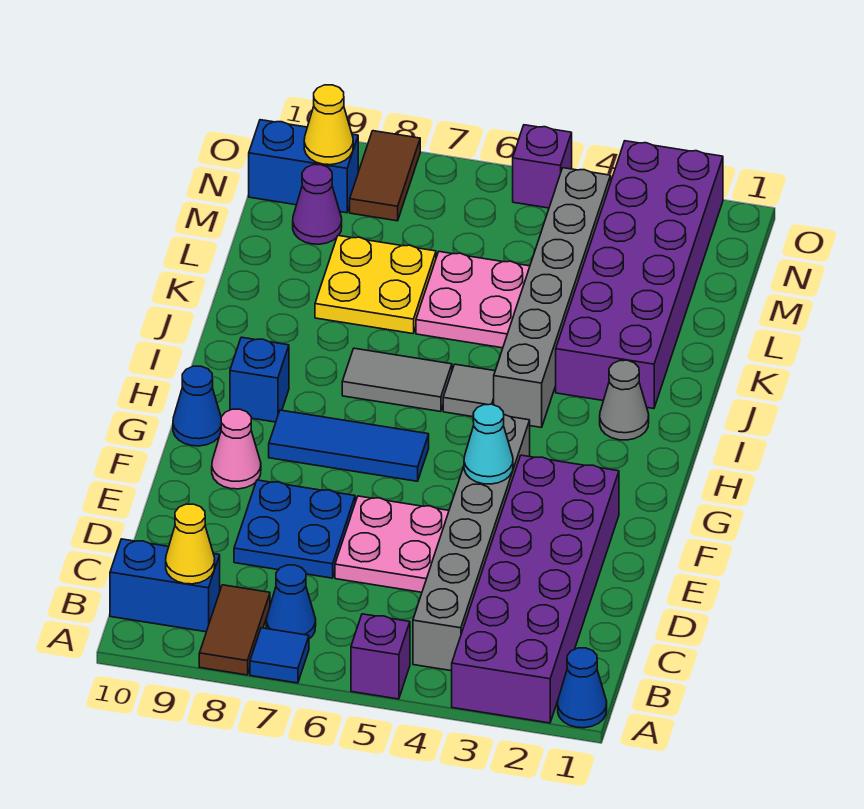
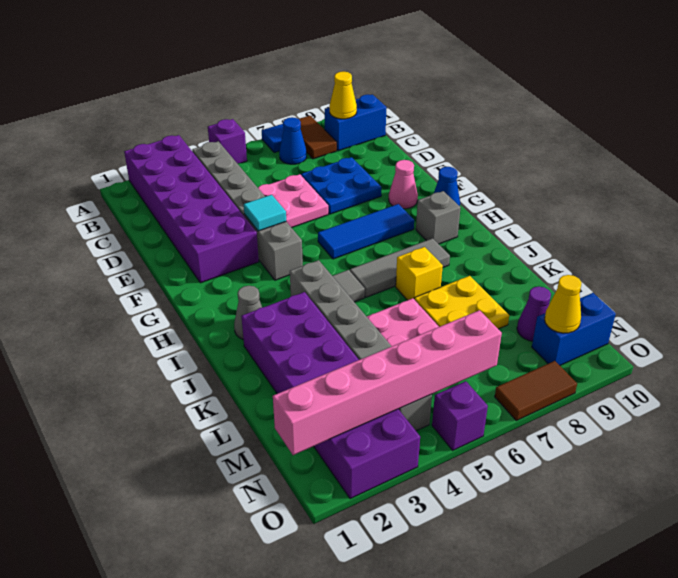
blue 1x1 cone [558,648,607,728] -> none
cyan 1x1 cone [464,404,513,484] -> cyan 1x1 tile [244,195,286,231]
blue 1x1 brick [230,337,289,422] -> grey 1x1 brick [416,191,461,244]
grey 1x2 tile [342,348,452,412] -> grey 1x3 tile [350,238,450,297]
none -> yellow 1x1 brick [396,247,443,300]
none -> pink 1x6 brick [273,310,502,455]
brown 1x2 tile [350,131,420,221] -> brown 1x2 tile turned to [495,361,577,421]

